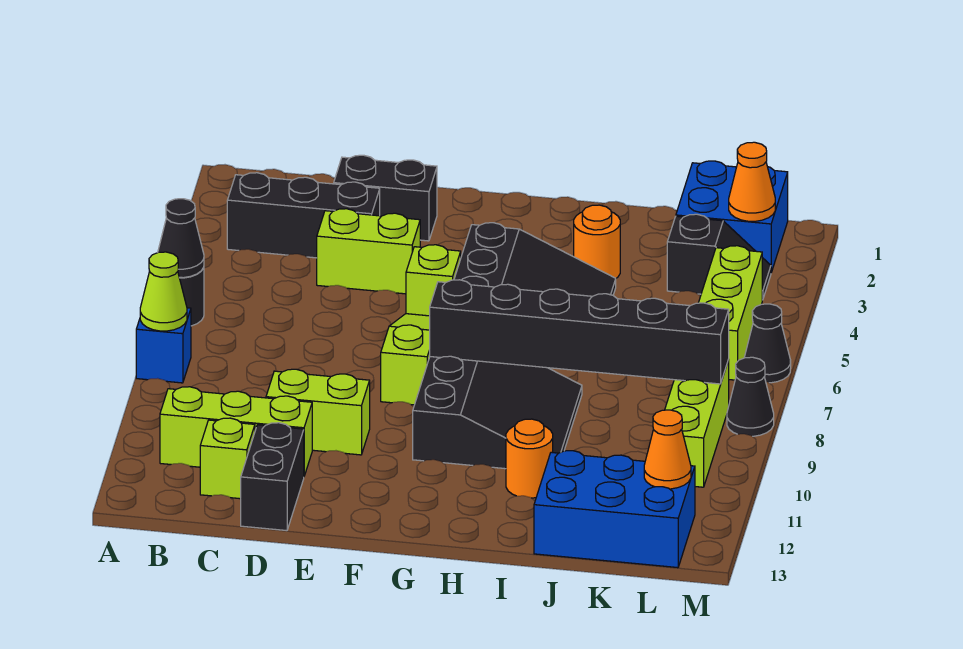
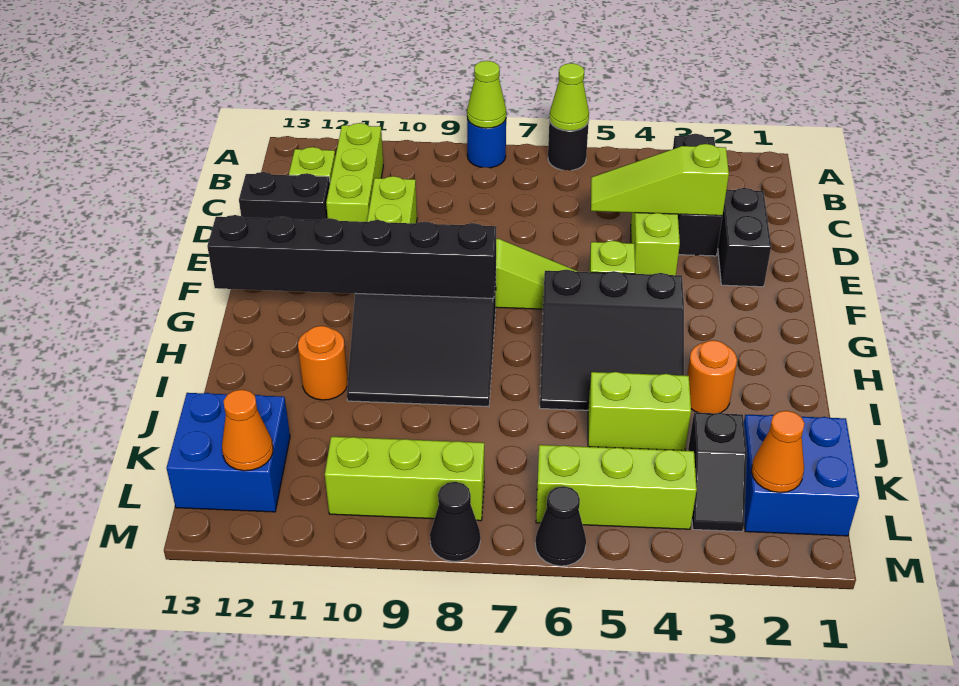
black 1x1 cone [158,199,204,278] -> lime 1x1 cone [549,63,589,131]
blue 1x1 brick [136,308,191,383] -> blue 1x1 round brick [467,119,506,168]
none -> lime 1x3 slope [591,144,729,216]
black 1x6 brick [430,280,729,384] -> black 1x6 brick turned to [207,215,497,298]
none -> lime 1x2 brick [588,372,691,451]
blue 2x3 brick [534,451,695,568] -> blue 2x2 brick [166,393,290,512]

